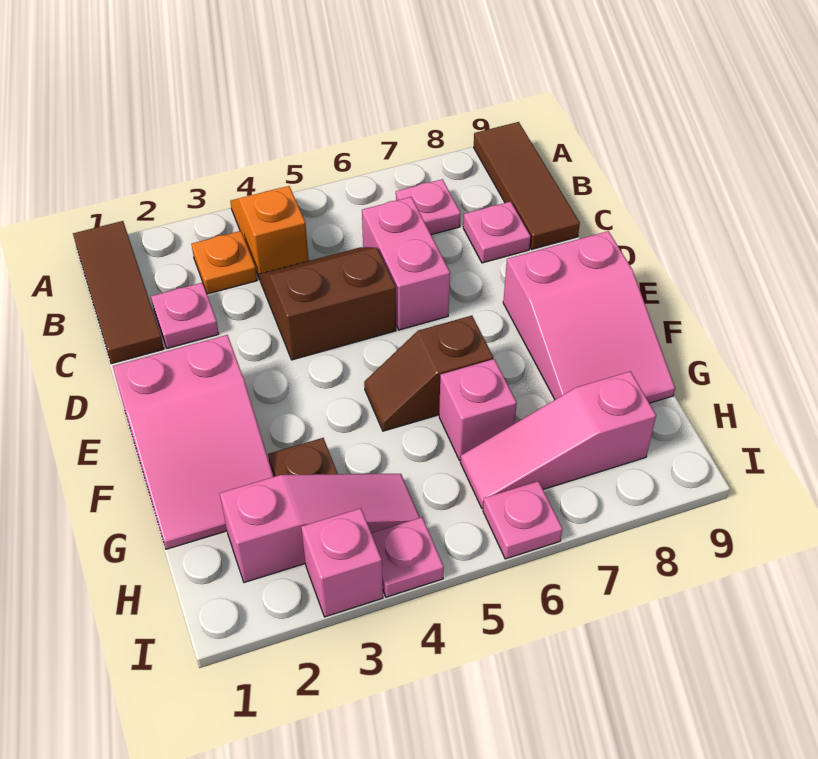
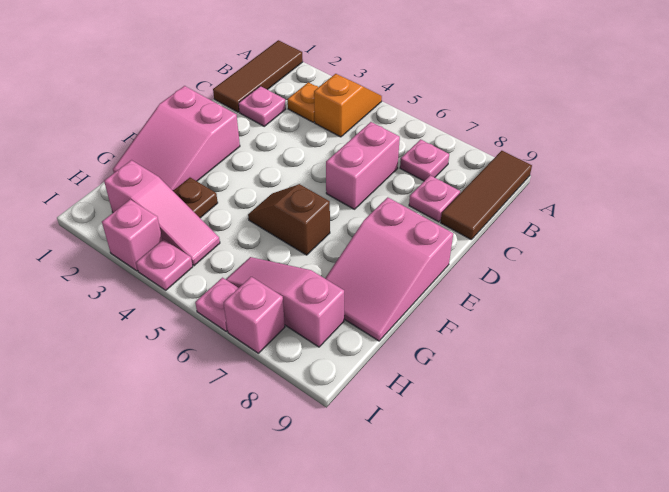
brown 2x2 slope [260,247,396,360] -> none
pink 1x1 brick [439,359,517,461] -> pink 1x1 brick moved to [223,277,285,353]

